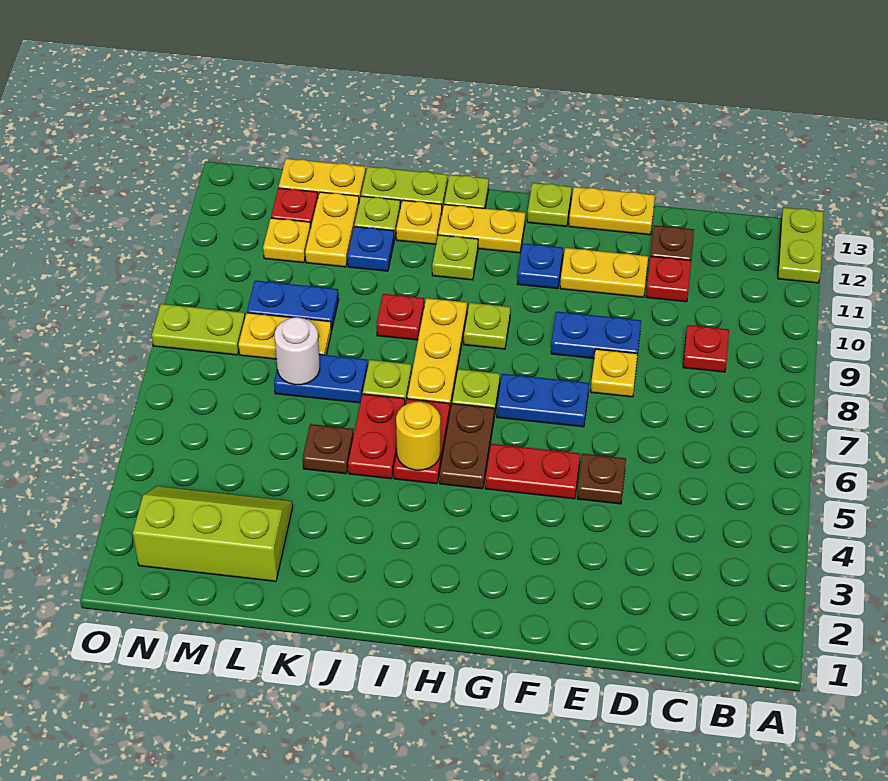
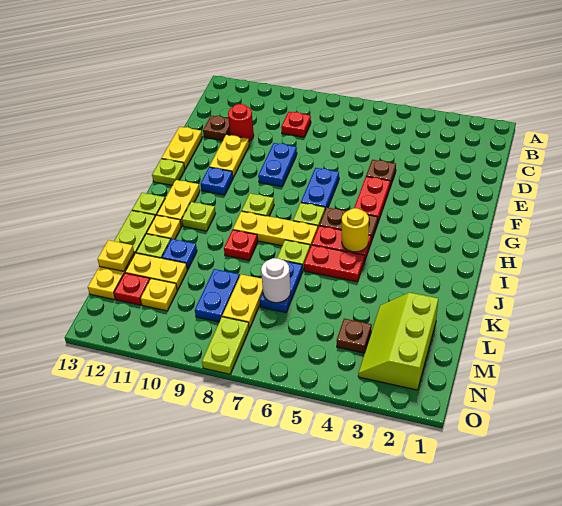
lime 1x2 plate [778,208,824,283] -> none
red 1x1 plate [646,256,691,302] -> red 1x1 round brick [228,104,254,141]
yellow 1x1 plate [591,349,638,397] -> yellow 1x1 plate moved to [98,240,134,271]
brown 1x1 plate [303,424,353,474] -> brown 1x1 plate moved to [337,319,372,353]

